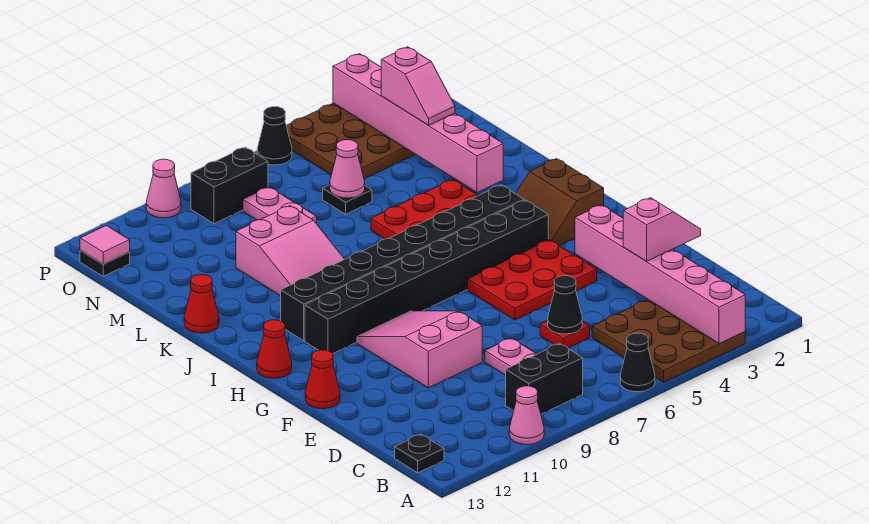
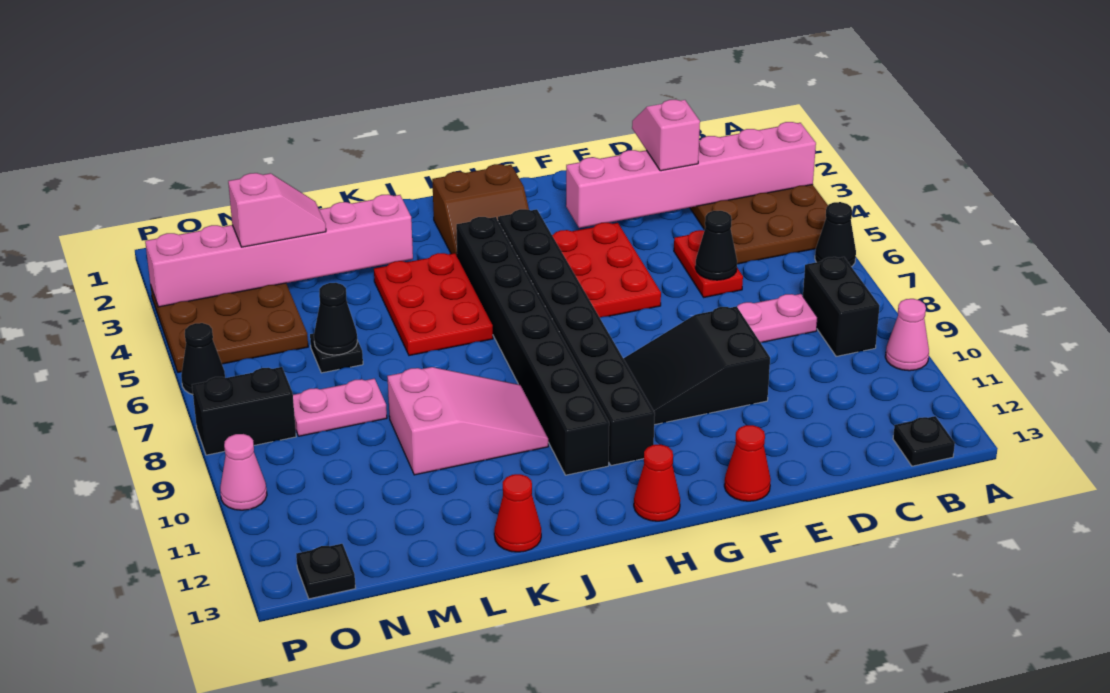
red 1x1 plate [540,321,590,348] -> red 1x2 plate [674,230,743,297]
pink 2x3 slope [357,311,482,388] -> black 2x3 slope [623,306,770,425]
pink 1x1 cone [329,140,365,198] -> black 1x1 cone [314,283,357,355]
black 1x2 brick [191,147,268,224] -> black 1x2 brick turned to [192,367,296,455]
pink 1x1 tile [80,226,130,264] -> none

